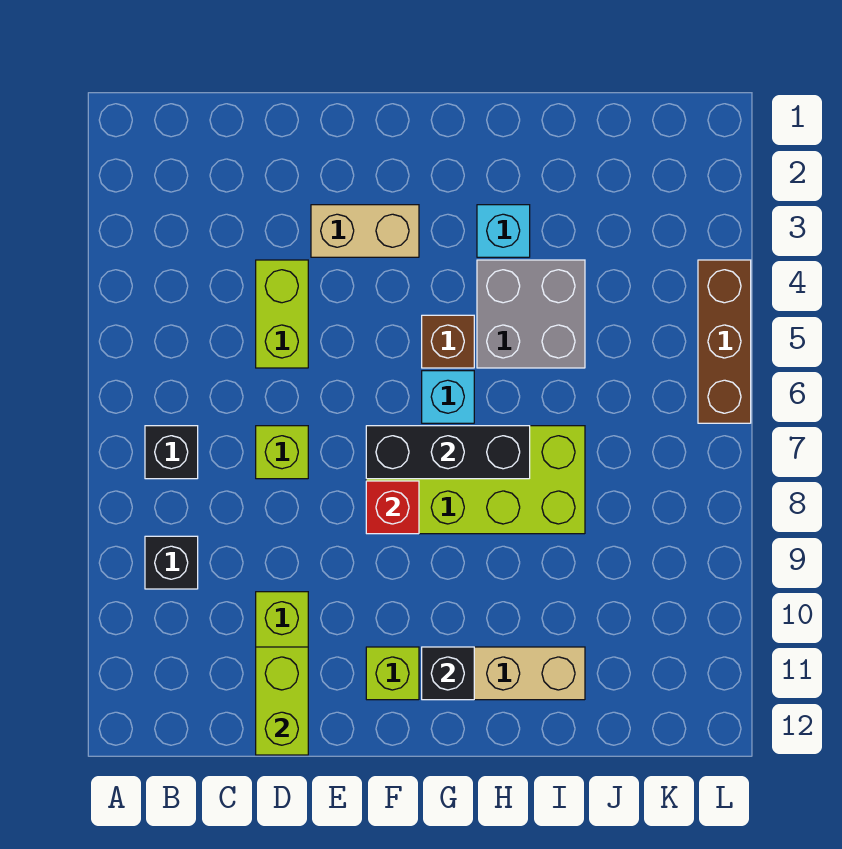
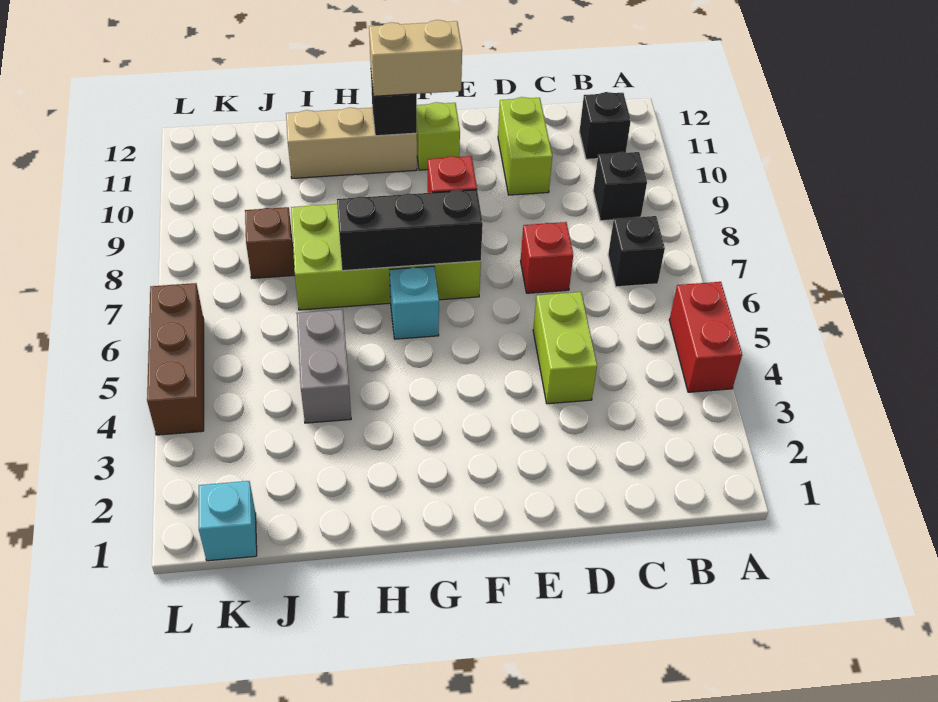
none -> red 1x2 brick [669,282,742,392]
none -> black 1x1 brick [579,92,631,159]
lime 1x1 brick [256,426,308,479] -> red 1x1 brick [521,222,573,293]
lime 1x2 brick [256,647,308,755] -> none
tan 1x2 brick [311,205,419,257] -> tan 1x2 brick moved to [369,20,462,96]
brown 1x1 brick [422,315,474,368] -> brown 1x1 brick moved to [245,207,295,278]
cyan 1x1 brick [477,205,530,257] -> cyan 1x1 brick moved to [199,481,257,561]
grey 2x2 brick [477,260,585,368] -> grey 1x2 brick [297,309,351,423]

